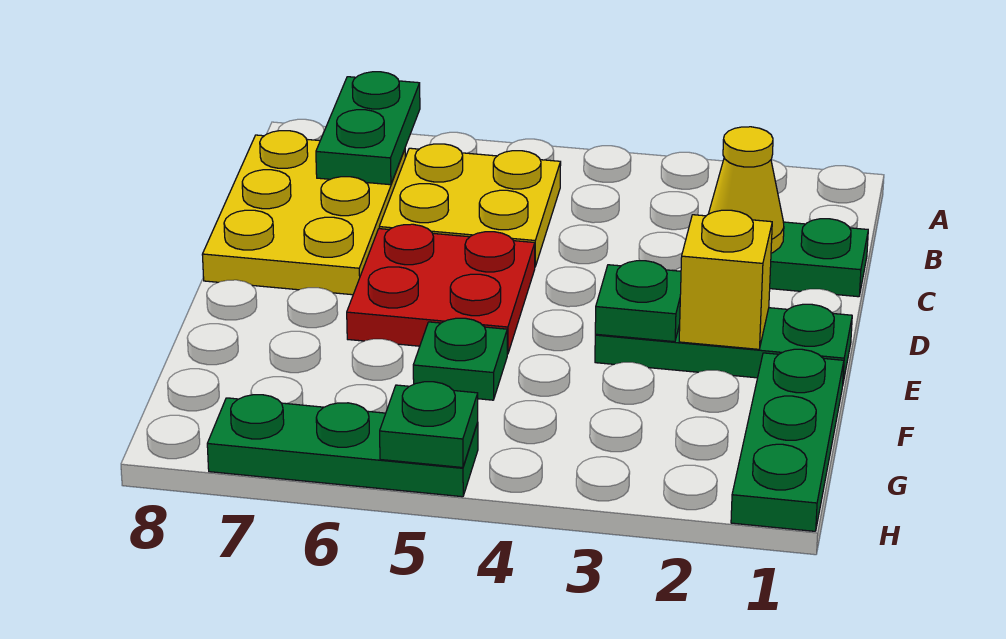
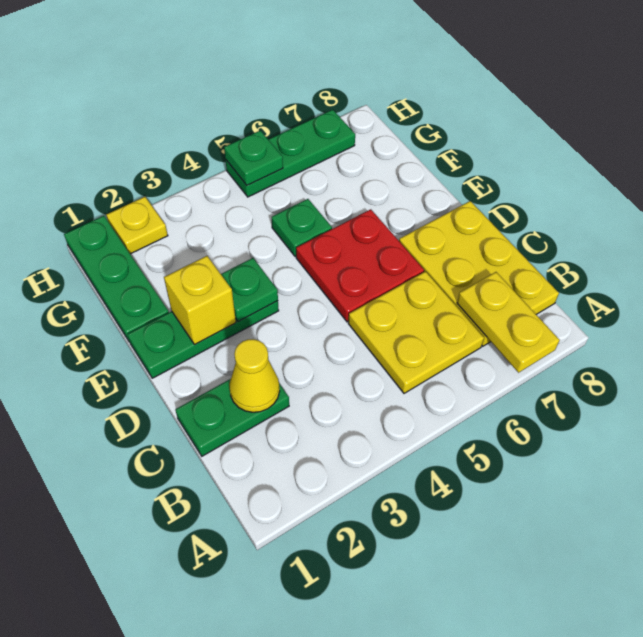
green 1x2 plate [316,72,420,185] -> yellow 1x2 plate [457,272,559,373]
none -> yellow 1x1 plate [106,197,168,254]

